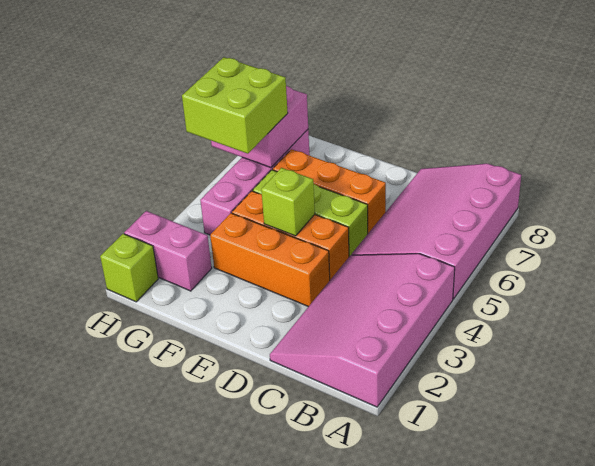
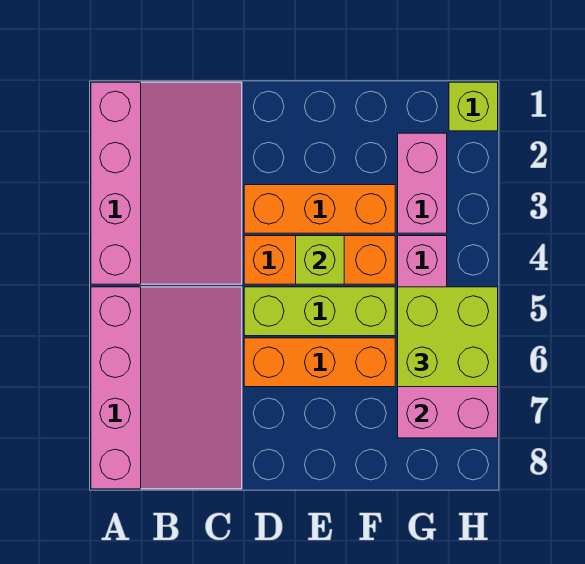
pink 1x2 brick [124,211,212,291] -> pink 1x2 brick turned to [398,133,447,233]

